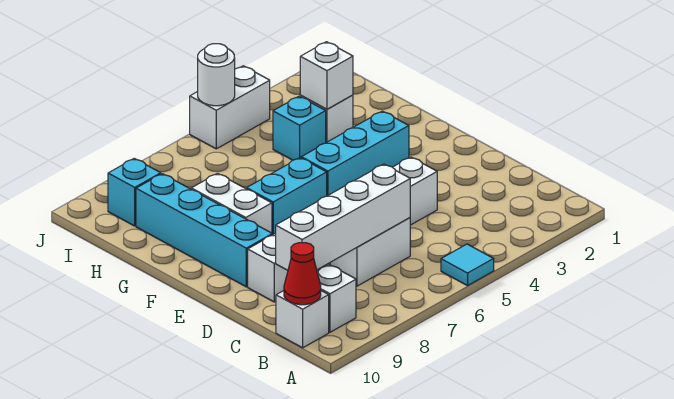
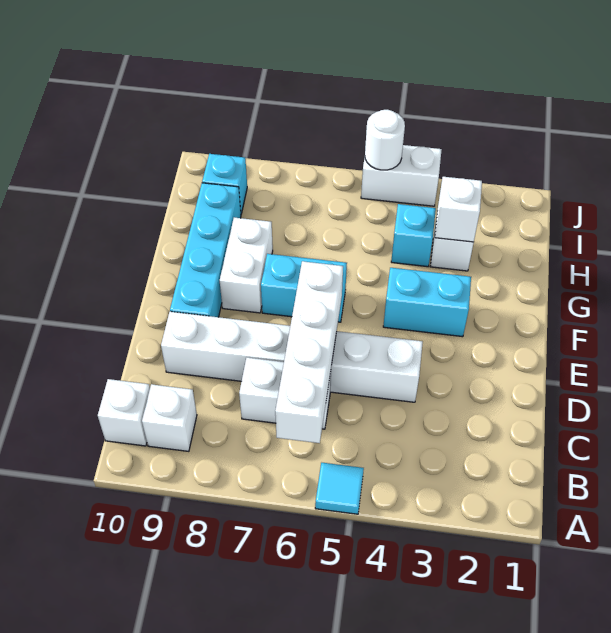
red 1x1 cone [284,243,321,305] -> none
white 1x4 brick [276,164,410,270] -> white 1x4 brick turned to [275,261,343,443]
cyan 1x3 brick [301,111,409,196] -> cyan 1x2 brick [383,268,471,337]

